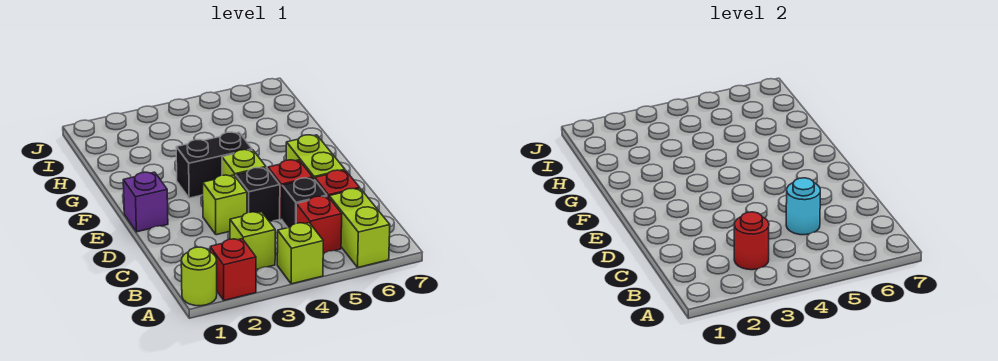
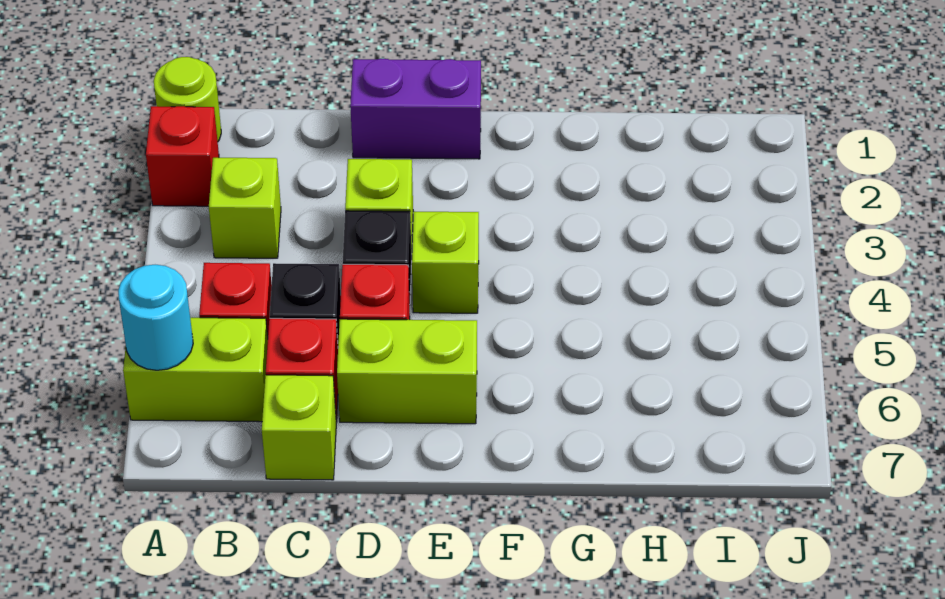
lime 1x1 brick [277,223,323,284] -> lime 1x1 brick moved to [262,375,336,480]
red 1x1 round brick [734,212,769,270] -> none
cyan 1x1 round brick [786,178,820,235] -> cyan 1x1 round brick moved to [118,265,193,370]
purple 1x1 brick [123,172,168,232] -> purple 1x2 brick [350,59,481,159]
black 1x2 brick [176,132,252,198] -> none

